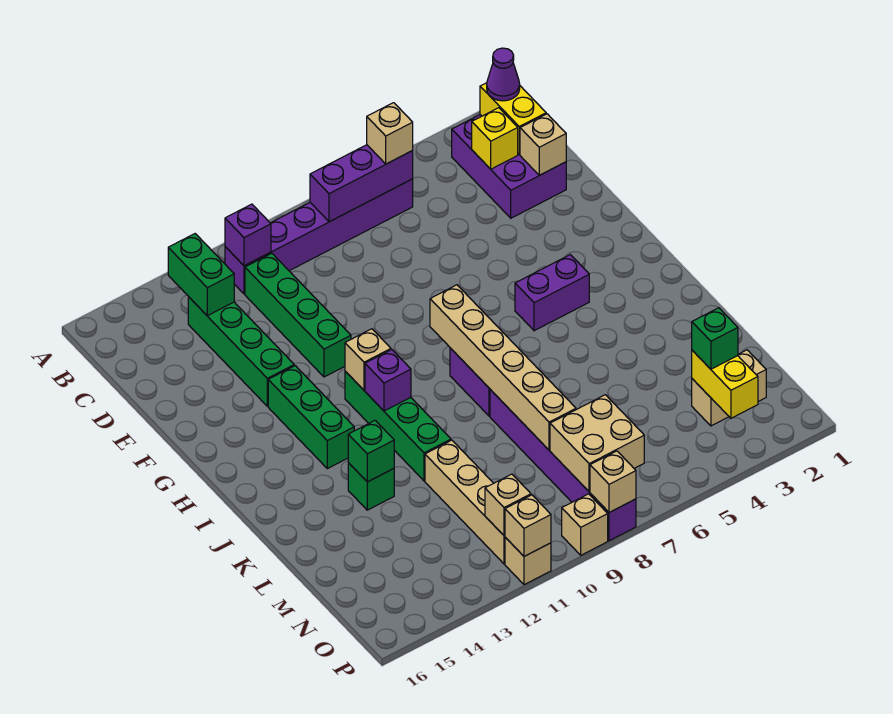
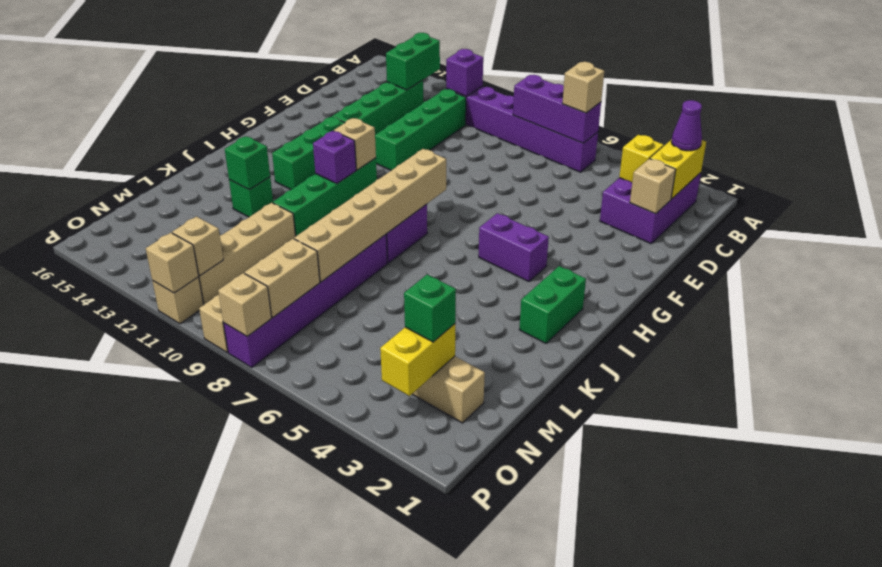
none -> green 1x2 brick [519,266,586,343]
tan 2x2 brick [550,395,644,492] -> tan 1x2 brick [244,239,320,317]

